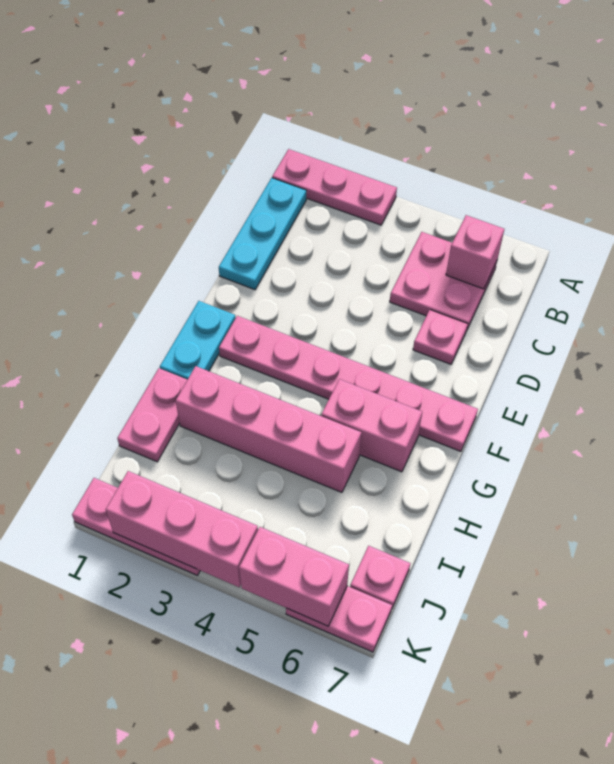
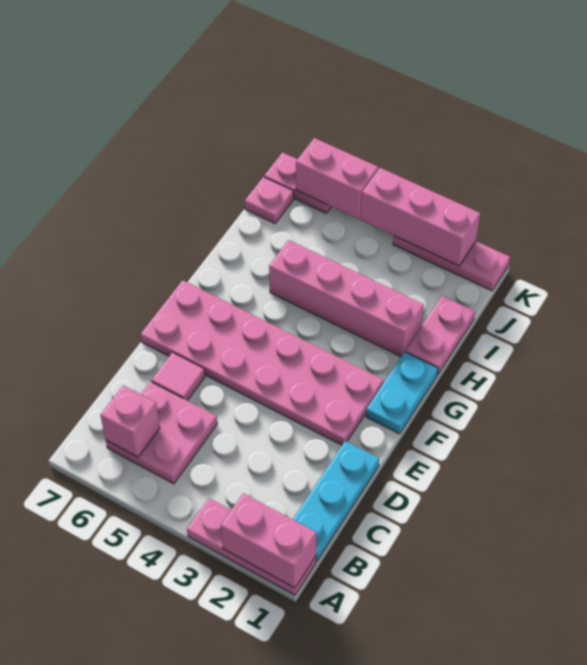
pink 1x1 plate [413,310,468,364] -> pink 1x1 tile [151,352,205,401]
pink 1x6 plate [219,316,478,452] -> pink 2x6 plate [141,280,384,445]
pink 1x2 brick [321,379,422,472] -> pink 1x2 brick moved to [221,493,317,588]

